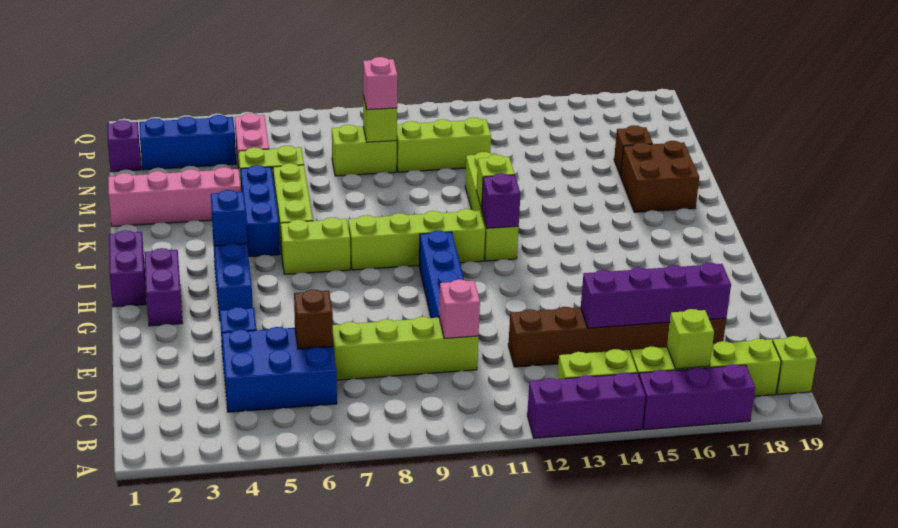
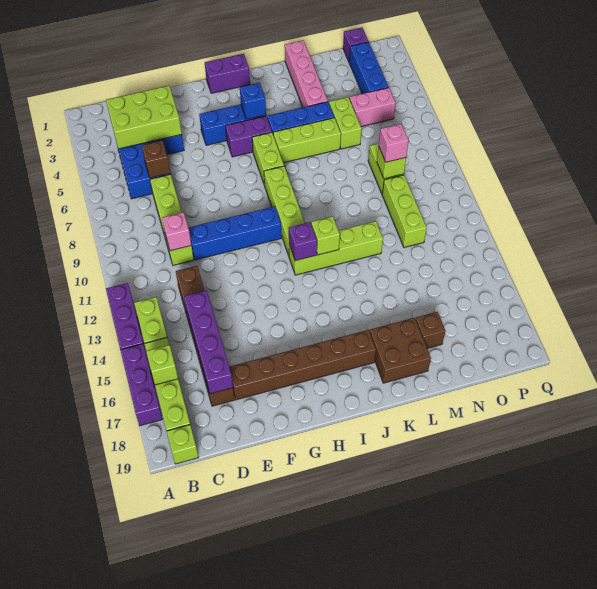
none -> lime 2x3 brick [106,86,182,149]
none -> brown 1x6 brick [229,330,376,400]
purple 1x2 brick [144,248,183,326] -> purple 1x2 brick moved to [226,116,272,157]

